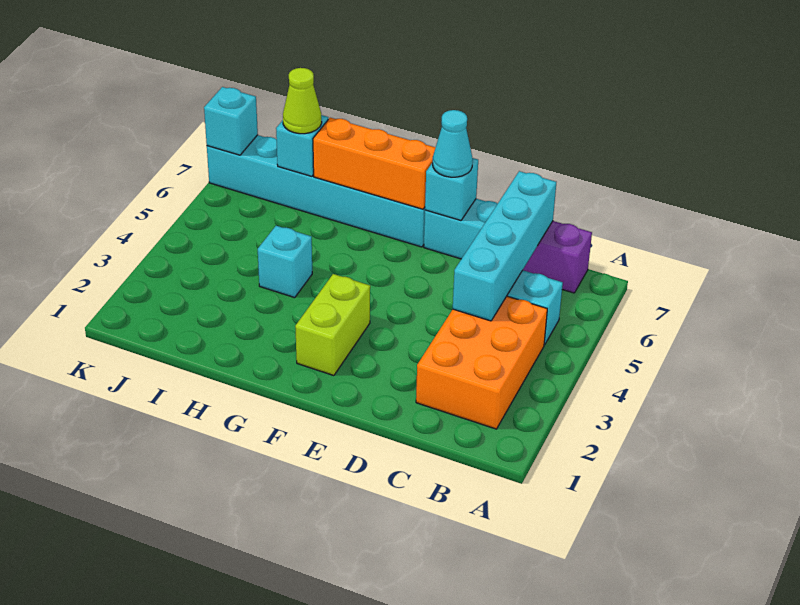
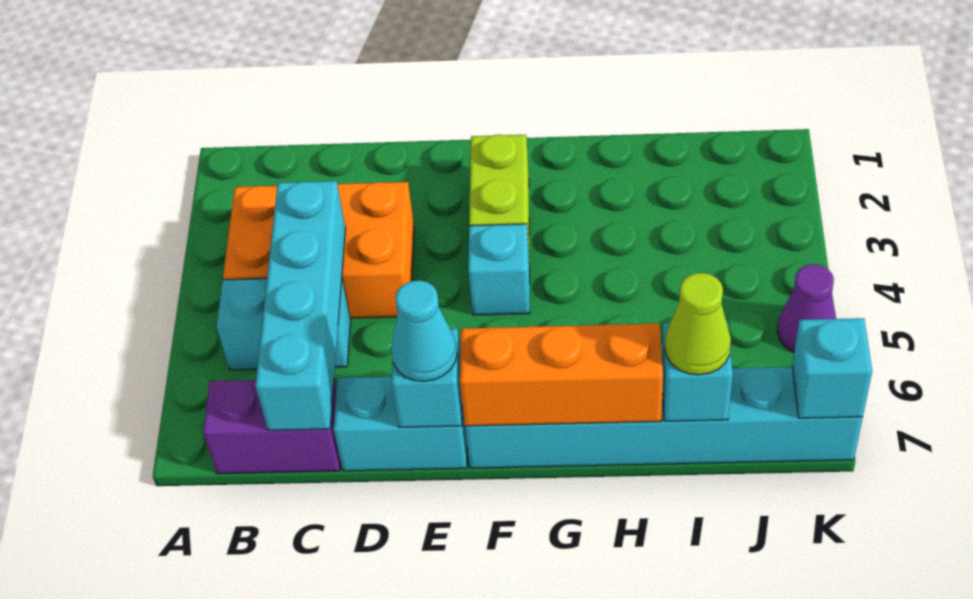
orange 2x3 brick [416,296,547,429] -> orange 2x3 brick turned to [223,182,414,318]
cyan 1x1 brick [258,226,312,298] -> cyan 1x1 brick moved to [468,224,530,315]
none -> purple 1x1 cone [777,264,836,352]

